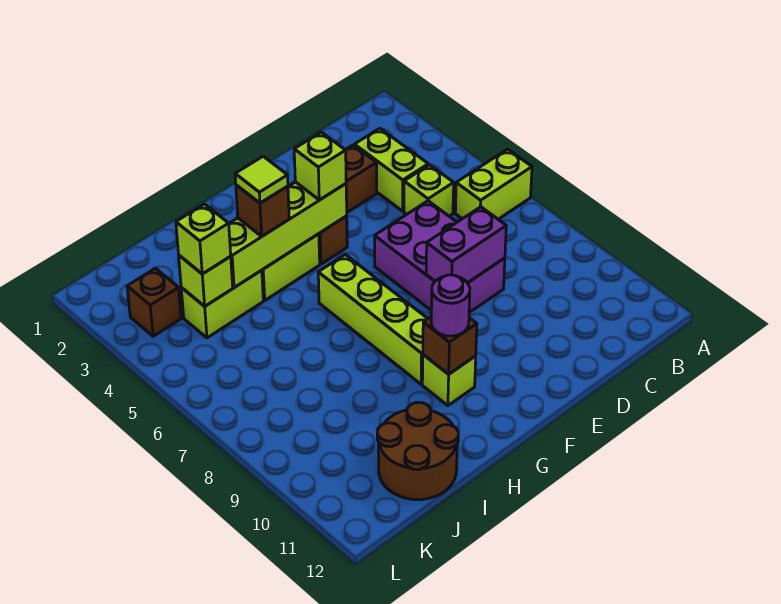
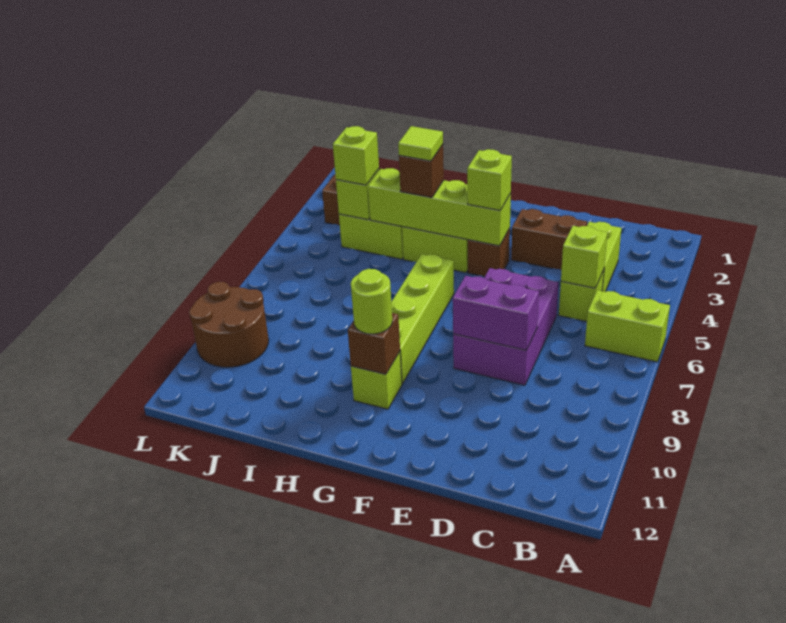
none -> lime 1x1 brick [561,226,607,288]
purple 1x1 round brick [431,275,470,336] -> lime 1x1 round brick [351,269,392,334]
brown 2x2 round brick [377,402,458,500] -> brown 2x2 round brick moved to [189,282,269,367]

